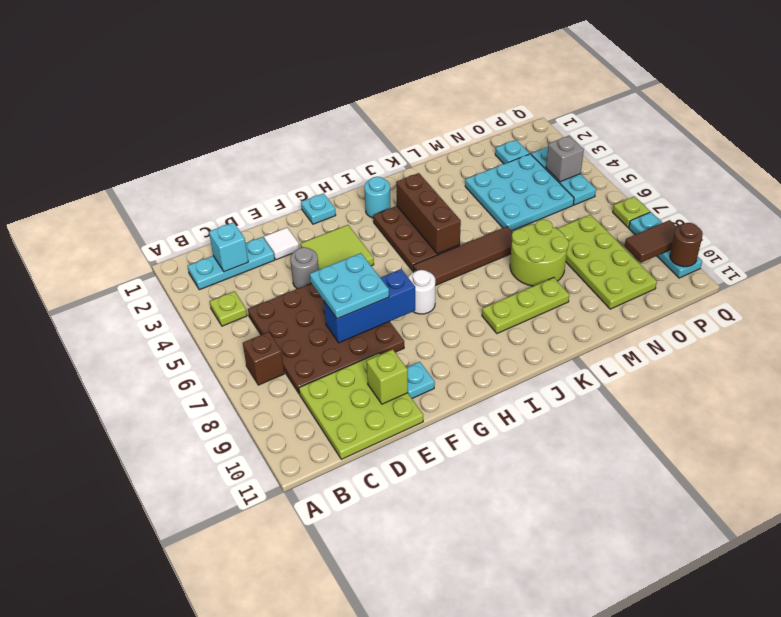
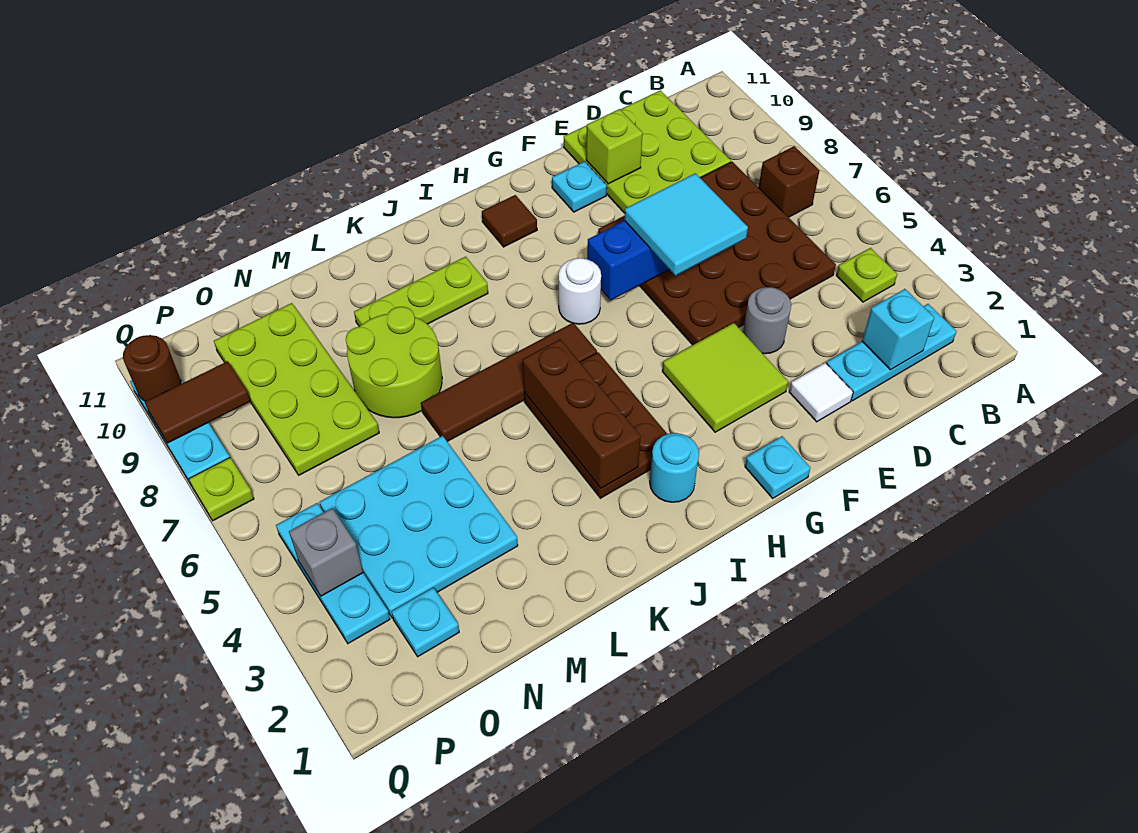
cyan 2x2 plate [310,253,389,319] -> cyan 2x2 tile [624,173,748,276]
none -> brown 1x1 tile [482,195,537,247]

